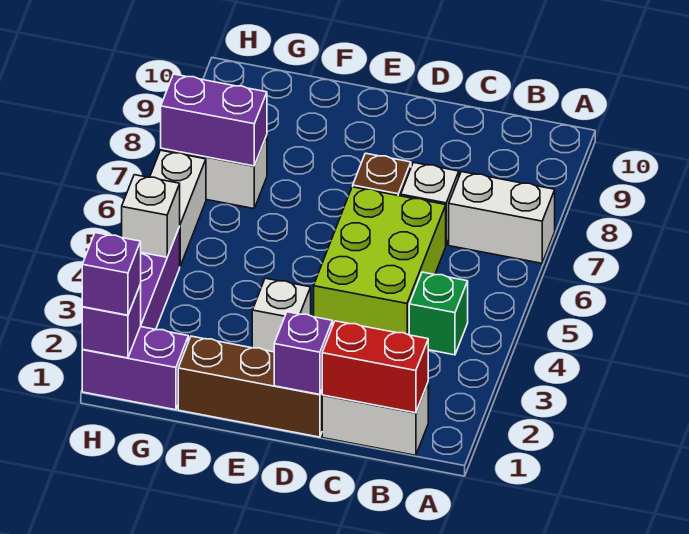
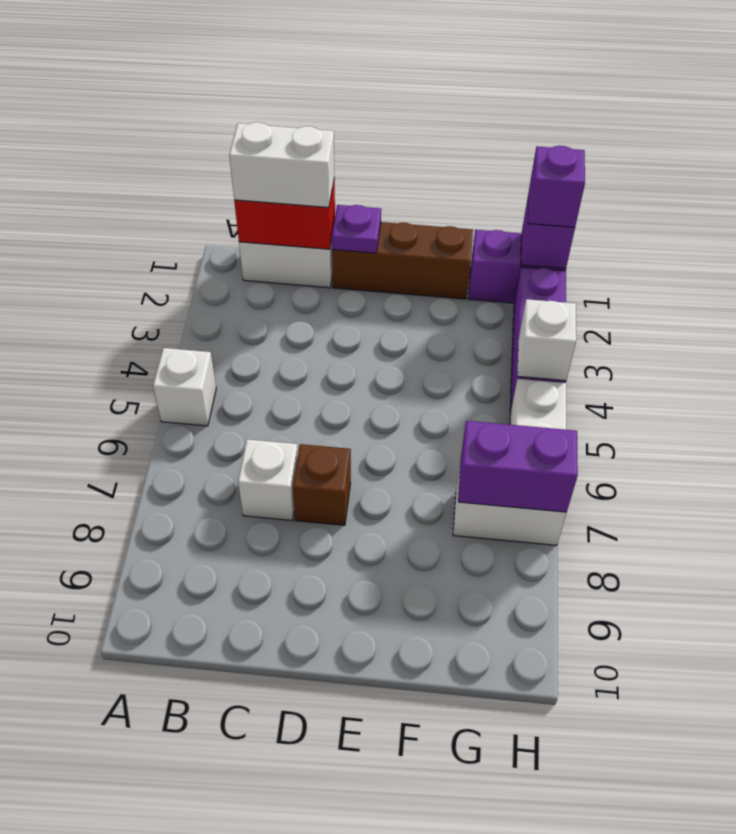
white 1x2 brick [449,172,555,263] -> white 1x2 brick moved to [229,122,334,208]
green 1x1 brick [409,272,468,355] -> none
lime 2x3 brick [314,187,446,335] -> none
purple 1x1 brick [274,312,332,395] -> purple 1x1 plate [332,205,381,253]
white 1x1 brick [252,278,311,352] -> white 1x1 brick moved to [153,348,216,426]

